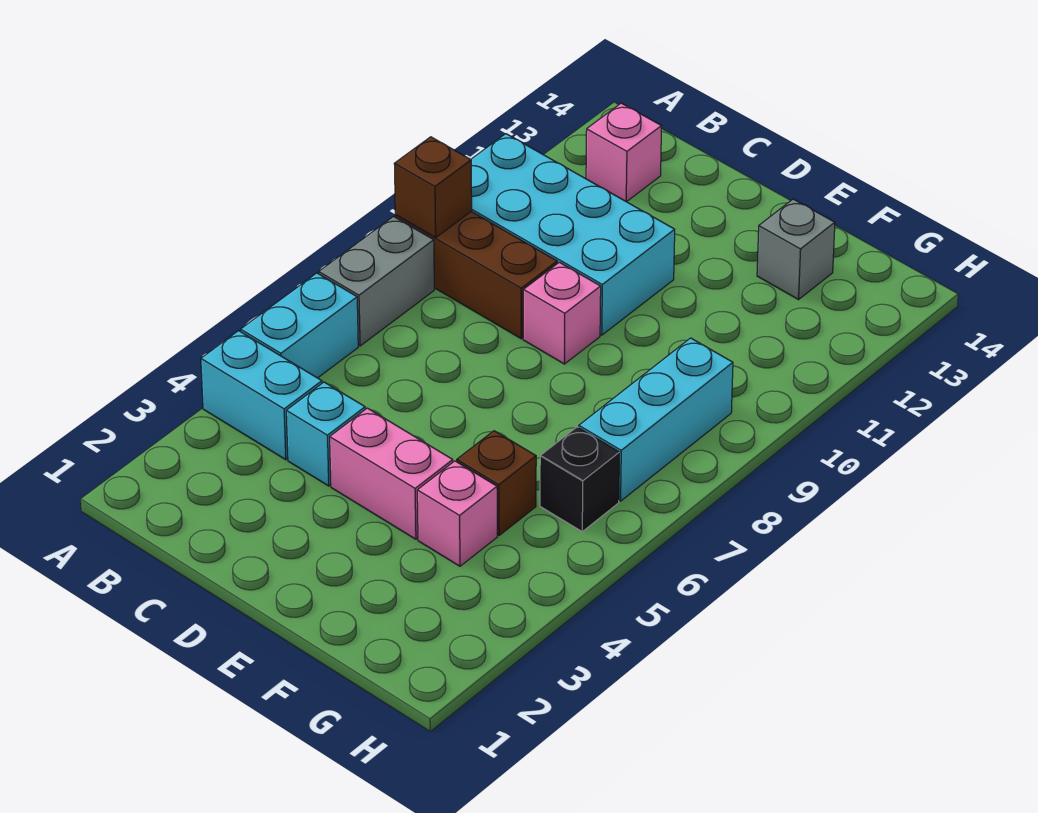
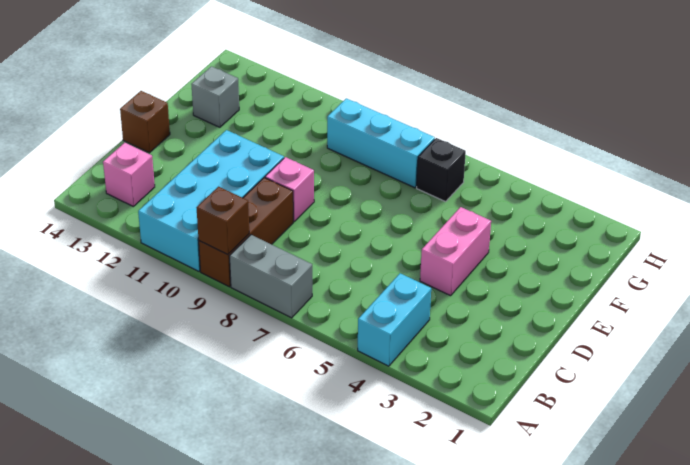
cyan 1x2 brick [241,273,358,378] -> none
cyan 1x1 brick [286,382,365,486] -> none
pink 1x1 brick [417,461,497,566] -> none
brown 1x1 brick [457,431,536,535] -> brown 1x1 brick moved to [120,91,170,153]

